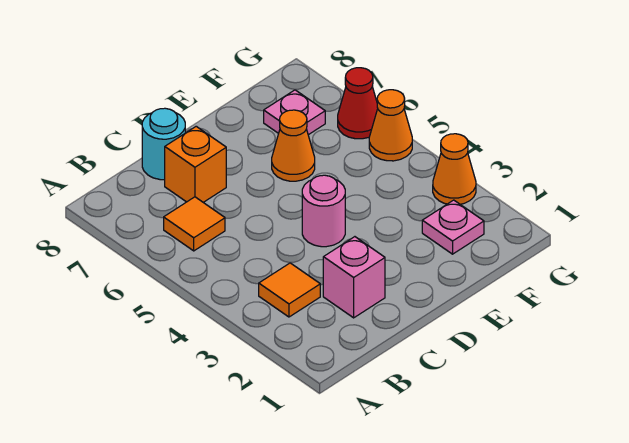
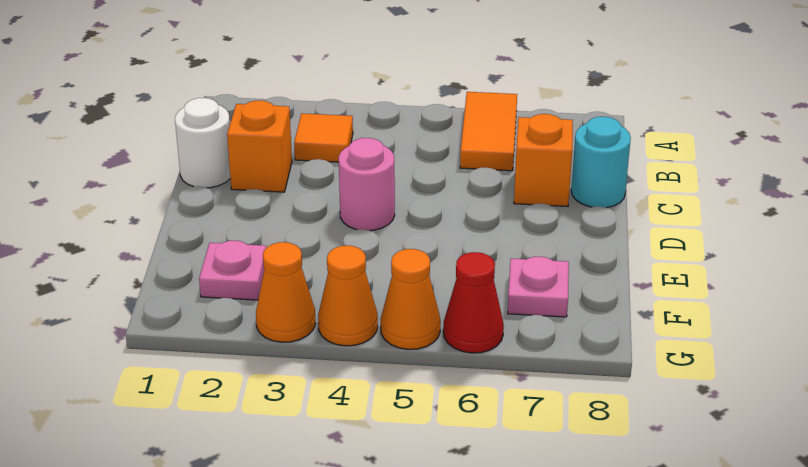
orange 1x1 tile [164,197,225,251] -> orange 1x2 tile [460,92,517,171]
none -> white 1x1 round brick [175,98,230,188]
pink 1x1 brick [323,237,385,318] -> orange 1x1 brick [227,100,292,192]
orange 1x1 cone [272,110,315,181] -> orange 1x1 cone moved to [318,245,378,346]

